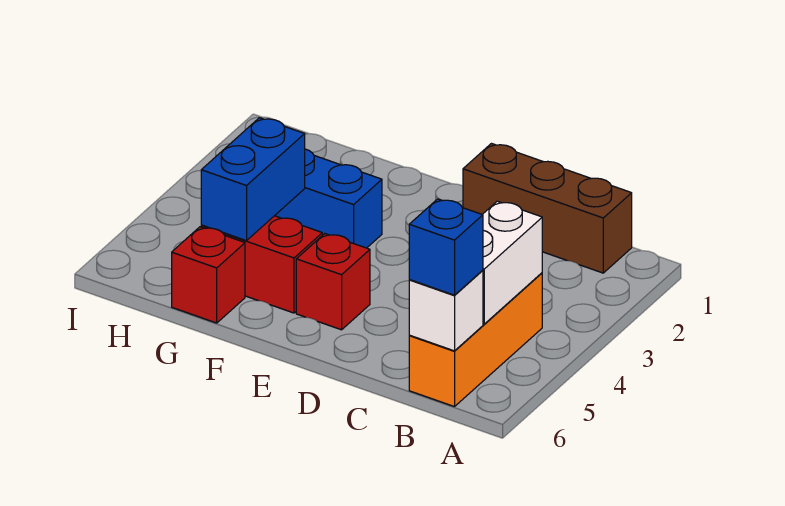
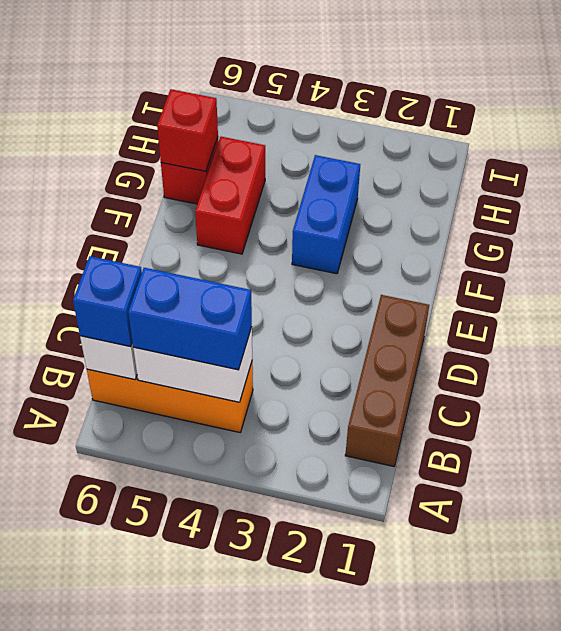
red 1x1 brick [296,234,370,330] -> red 1x1 brick moved to [157,89,218,171]
blue 1x2 brick [201,118,305,241] -> blue 1x2 brick moved to [128,268,252,370]

